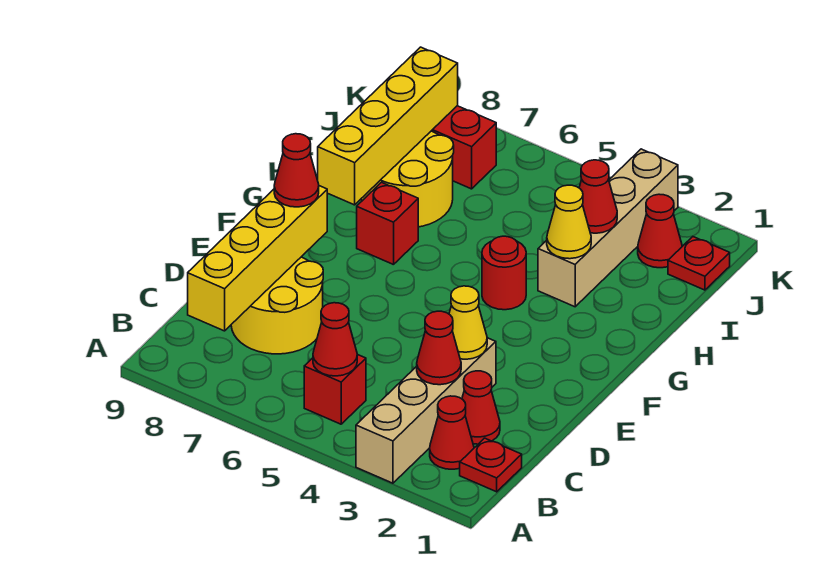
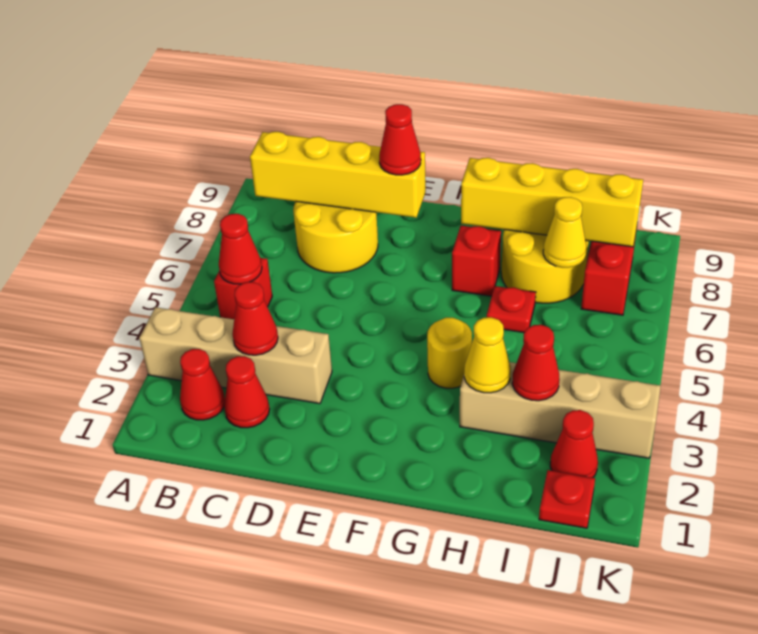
red 1x1 plate [460,438,522,492] -> red 1x1 plate moved to [487,286,536,333]
yellow 1x1 cone [449,286,487,359] -> yellow 1x1 cone moved to [543,197,586,268]
red 1x1 round brick [482,236,526,310] -> yellow 1x1 round brick [427,318,472,388]

